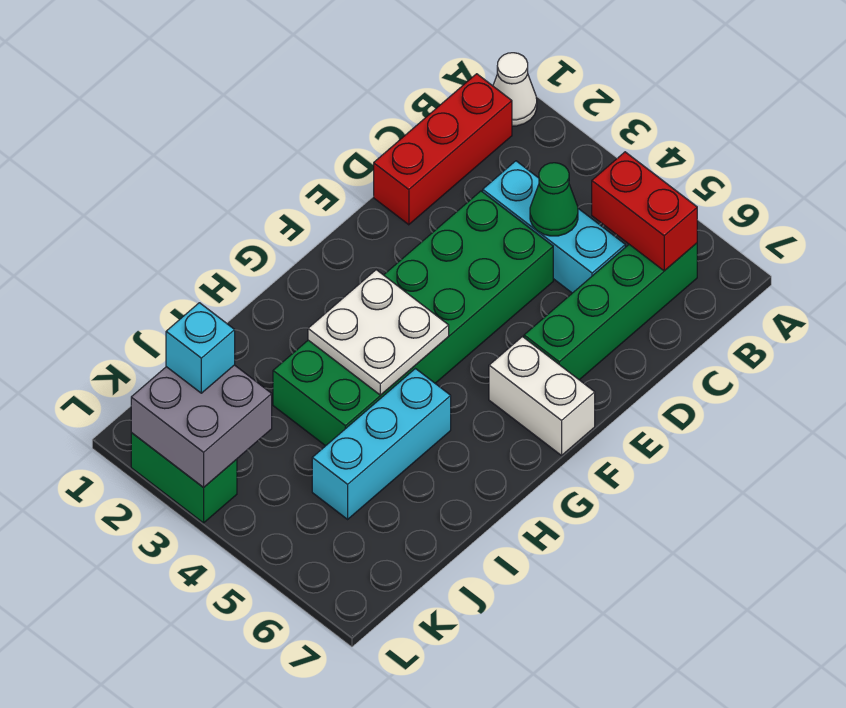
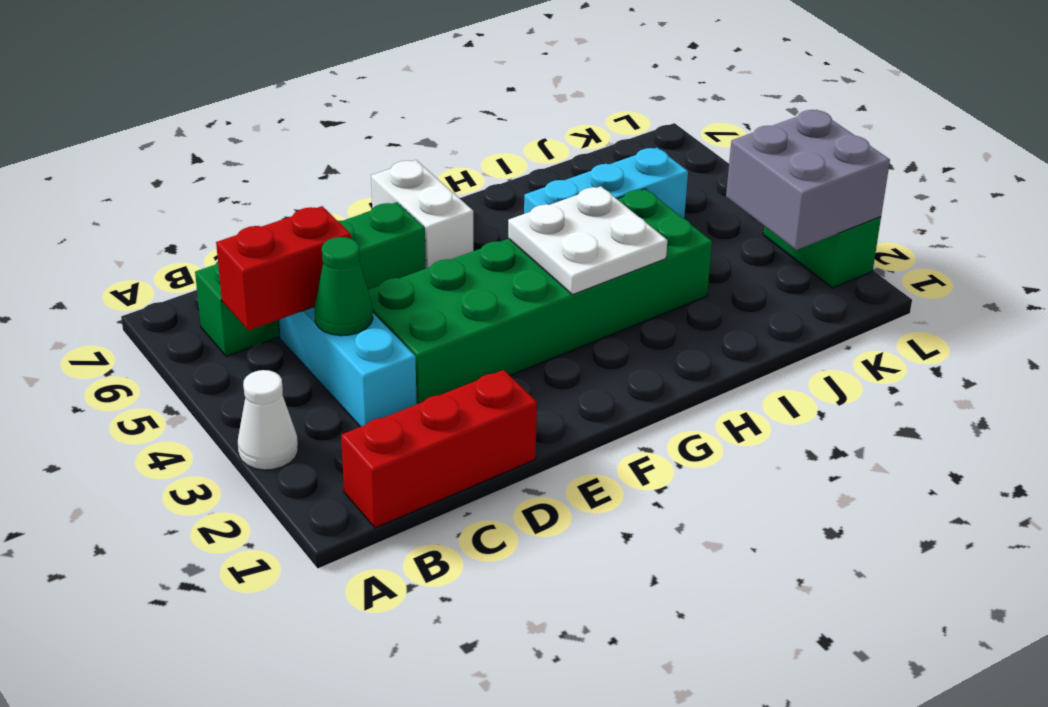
white 1x1 cone [493,53,537,126] -> white 1x1 cone moved to [238,370,298,470]
red 1x2 brick [592,152,697,271] -> red 1x2 brick turned to [216,206,351,331]
cyan 1x1 brick [166,303,235,393] -> none

